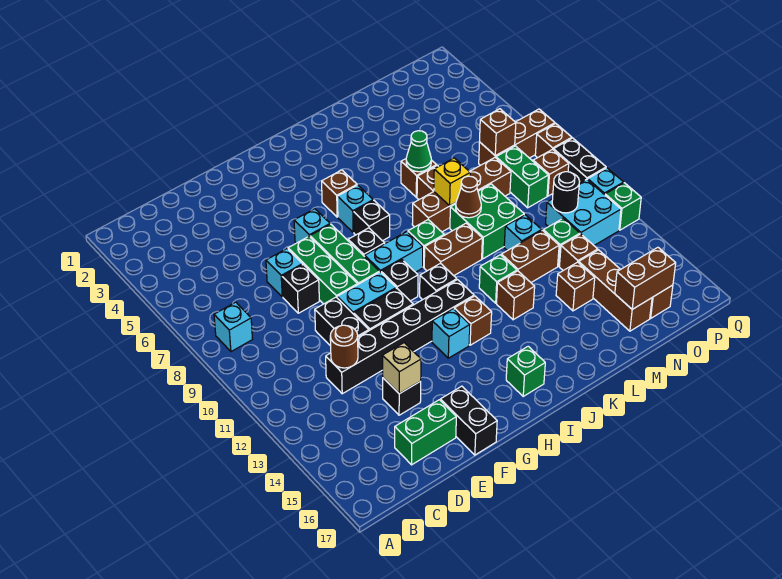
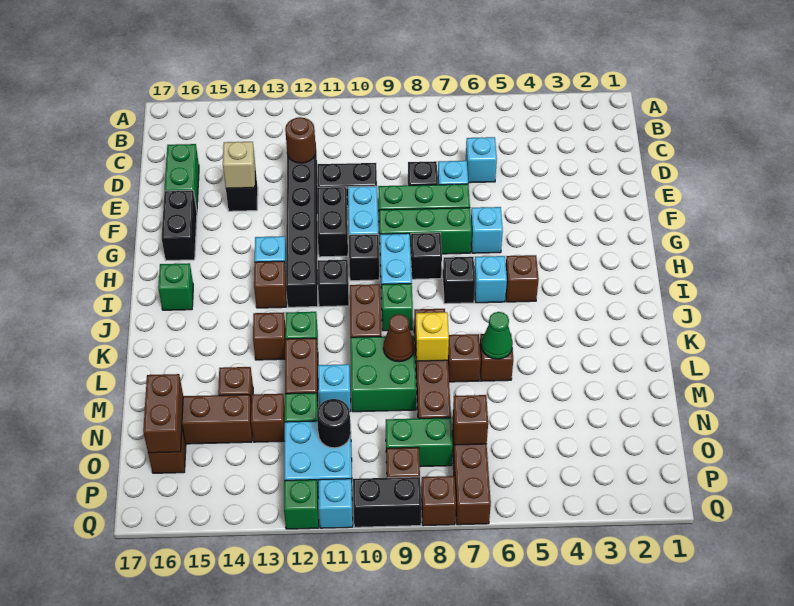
cyan 1x1 brick [214,302,252,352] -> cyan 1x1 brick moved to [466,137,497,183]
black 1x2 brick [440,386,497,455] -> black 1x2 brick turned to [162,190,197,260]

